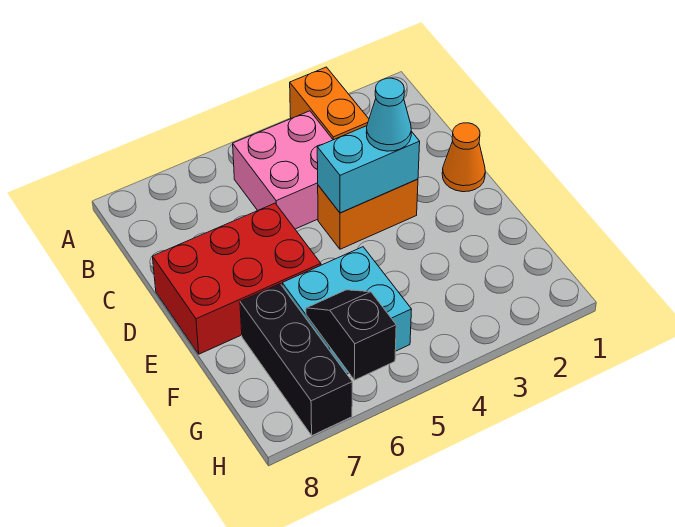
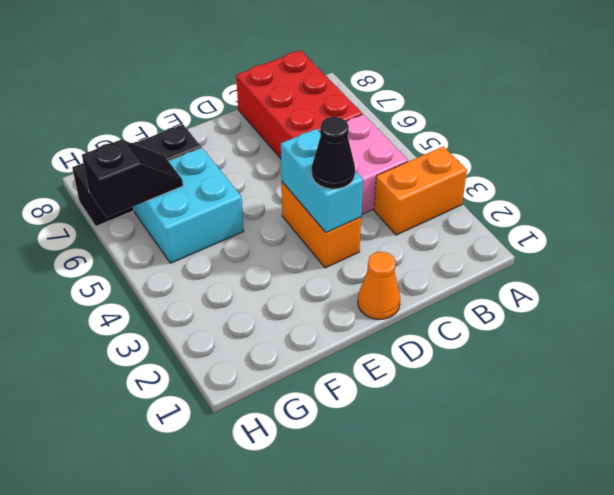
cyan 1x1 cone [366,78,411,151] -> black 1x1 cone [312,117,355,189]
red 2x3 brick [152,203,321,354] -> red 2x3 brick moved to [236,50,362,159]

